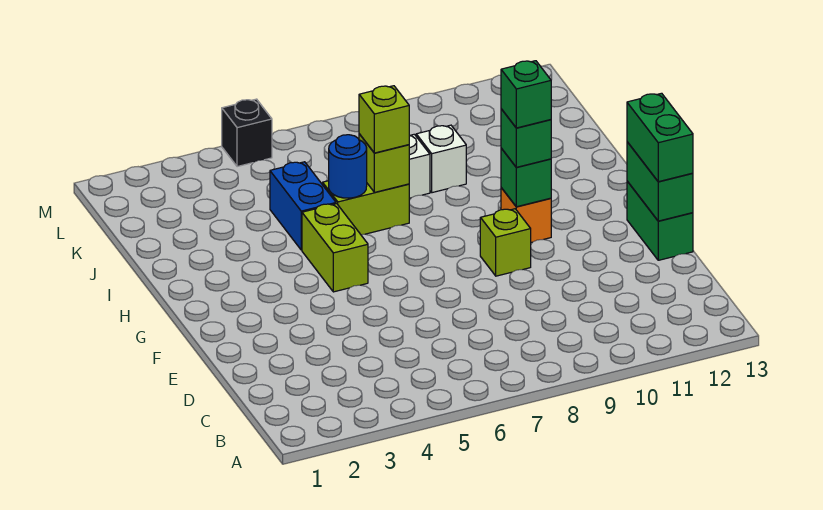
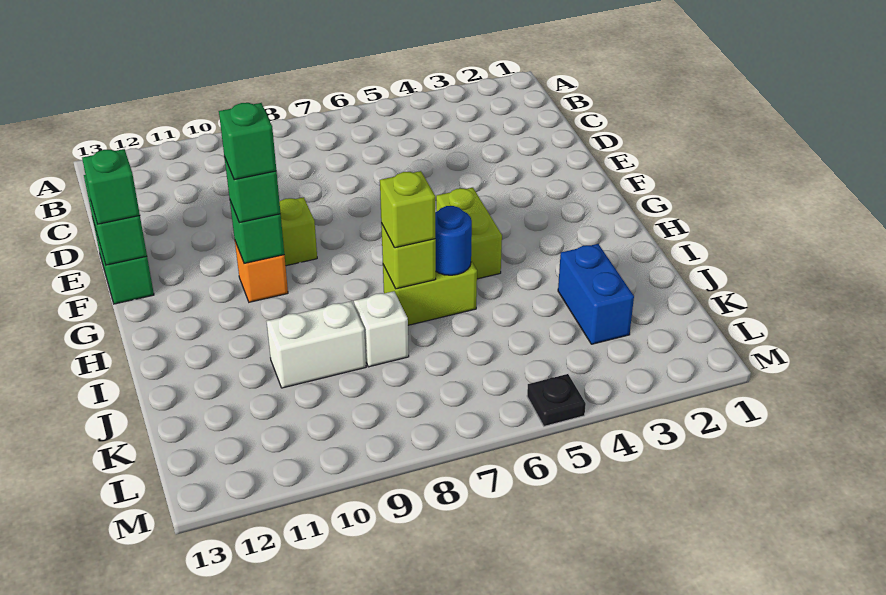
green 1x2 brick [627,93,693,182] -> green 1x1 brick [82,149,140,224]
blue 1x2 brick [270,162,336,250] -> blue 1x2 brick moved to [558,244,634,344]
white 1x1 brick [416,125,466,193] -> white 1x2 brick [267,301,366,388]
black 1x1 brick [222,99,272,167] -> black 1x1 plate [527,374,586,426]

